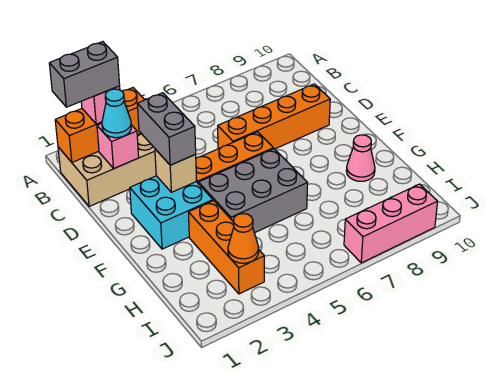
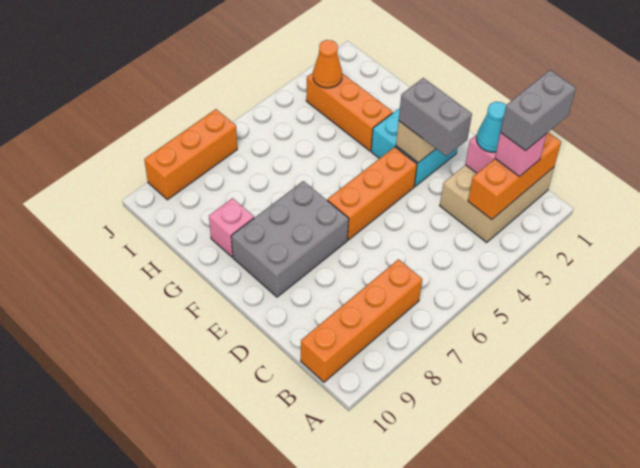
orange 1x4 brick [218,84,330,149] -> orange 1x4 brick moved to [301,259,422,382]
grey 2x3 brick [199,149,308,233] -> grey 2x3 brick moved to [231,181,349,297]
pink 1x1 cone [346,135,375,181] -> pink 1x1 brick [209,198,254,257]
pink 1x3 brick [344,184,438,263] -> orange 1x3 brick [144,109,237,200]

